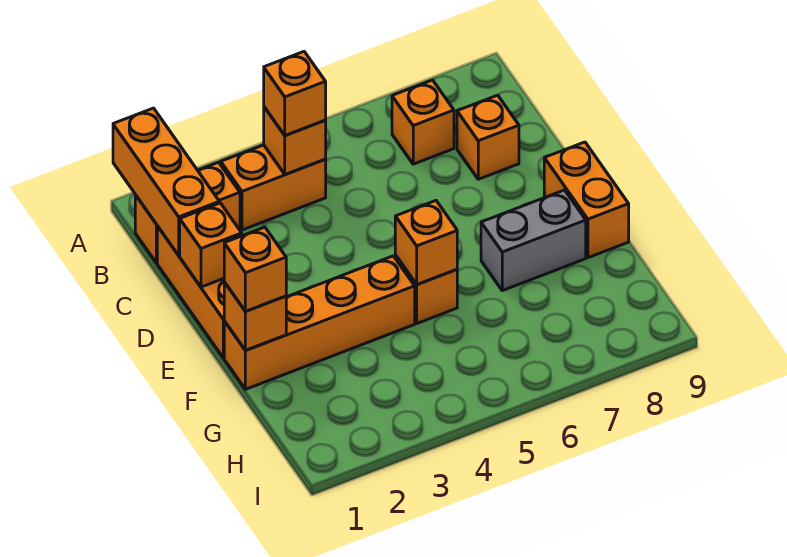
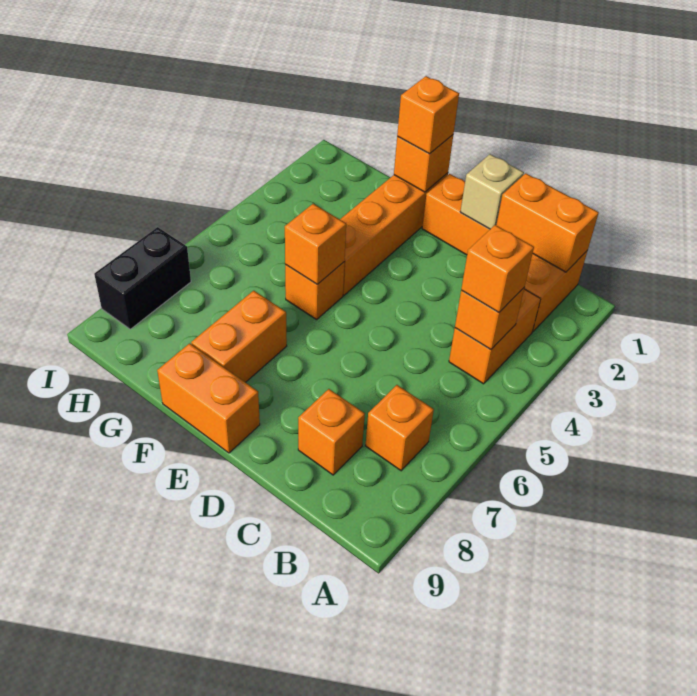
orange 1x3 brick [113,108,219,255] -> orange 1x2 brick [496,173,599,272]
orange 1x1 brick [180,203,242,287] -> tan 1x1 brick [460,154,524,229]
grey 1x2 brick [481,190,586,291] -> orange 1x2 brick [191,291,287,382]
none -> black 1x2 brick [94,227,191,329]

